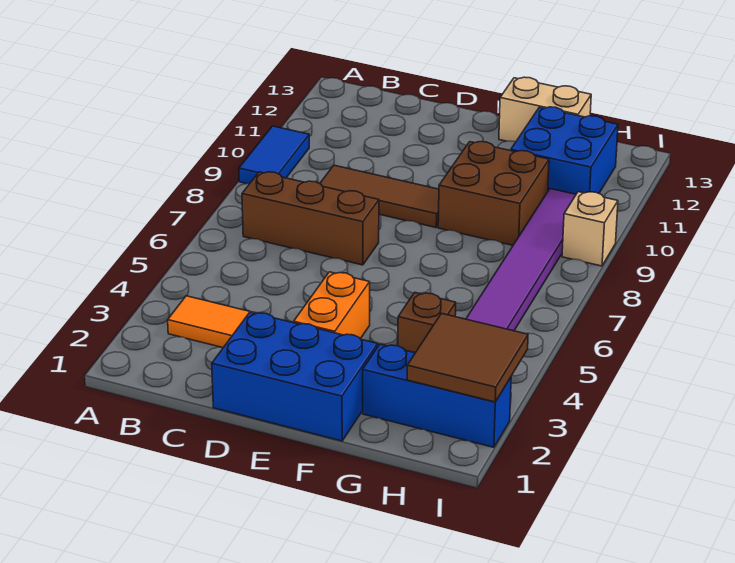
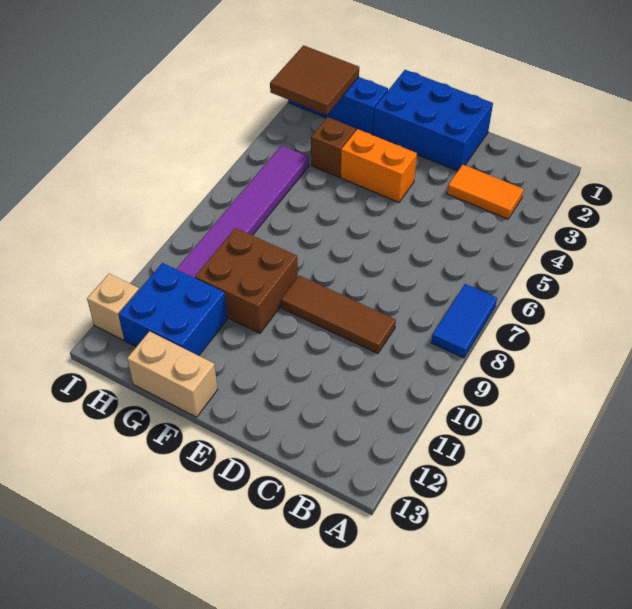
blue 1x2 tile [239,126,309,184] -> blue 1x2 tile moved to [431,284,497,358]
brown 1x3 brick [242,172,379,265] -> none
orange 1x2 brick [293,272,370,339] -> orange 1x2 brick turned to [340,129,417,202]
tan 1x1 brick [562,192,618,266] -> tan 1x1 brick moved to [87,274,139,340]

